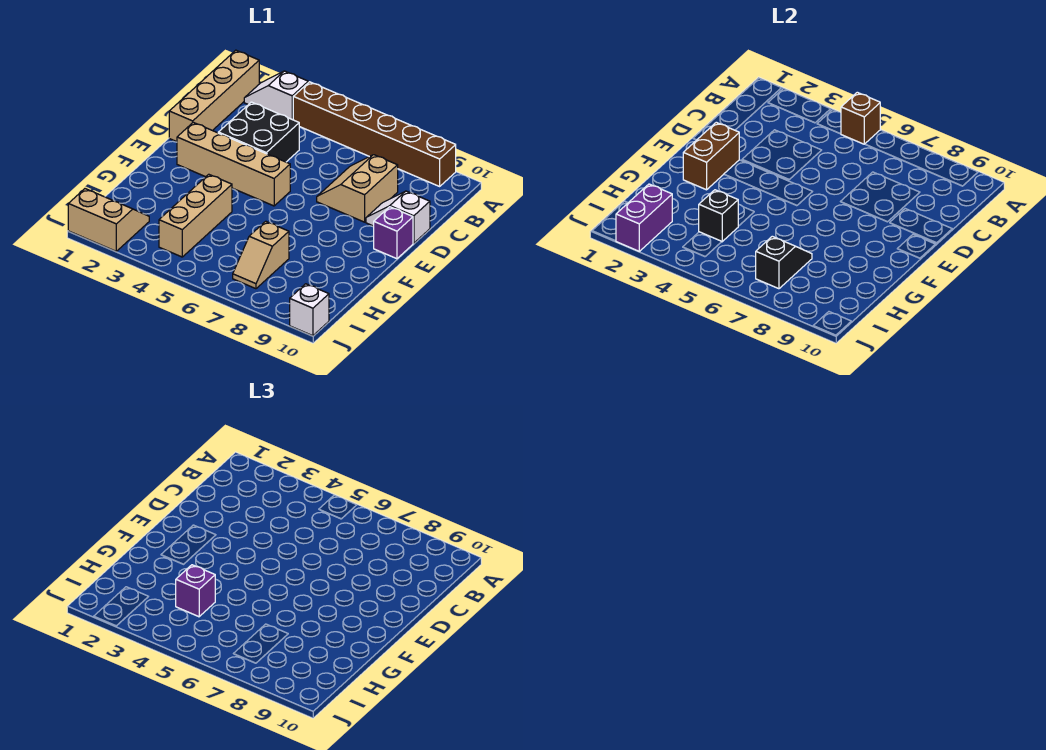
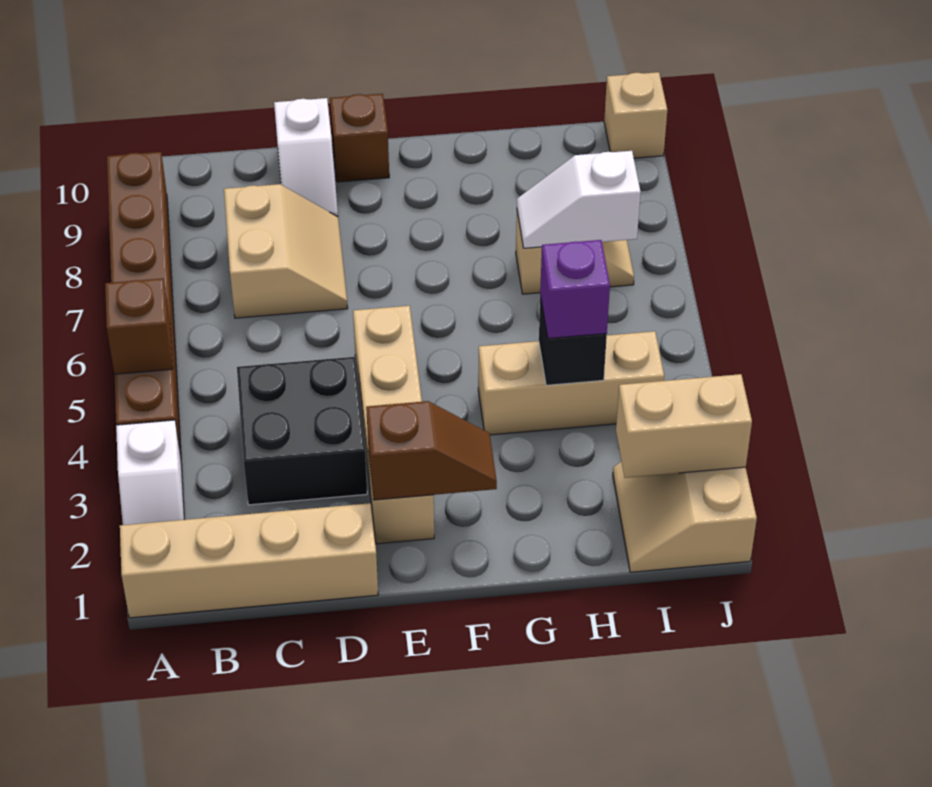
tan 2x2 slope [317,155,398,222] -> tan 2x2 slope turned to [224,184,348,318]
brown 1x2 brick [683,122,739,190] -> brown 1x2 slope [366,401,497,500]
purple 1x1 brick [374,207,413,259] -> brown 1x1 brick [330,94,389,182]
black 1x2 slope [756,236,812,289] -> white 1x2 slope [517,151,641,248]
purple 1x2 brick [616,184,672,251] -> tan 1x2 brick [616,374,752,478]
white 1x1 brick [290,284,329,336] -> tan 1x1 brick [604,72,667,158]

